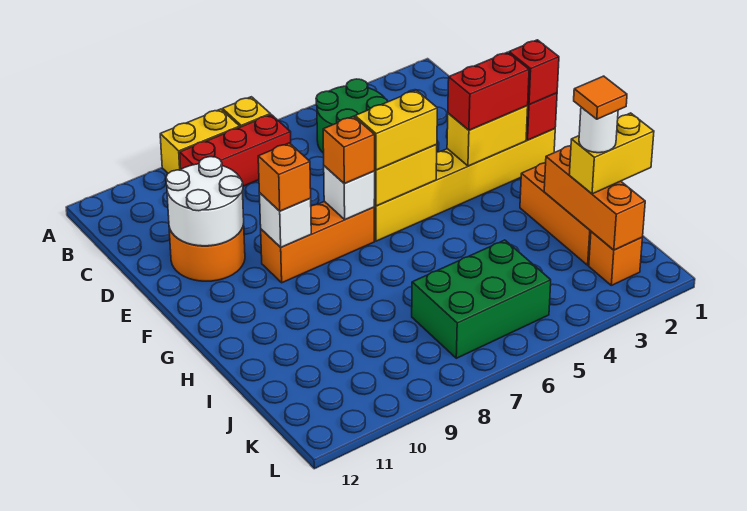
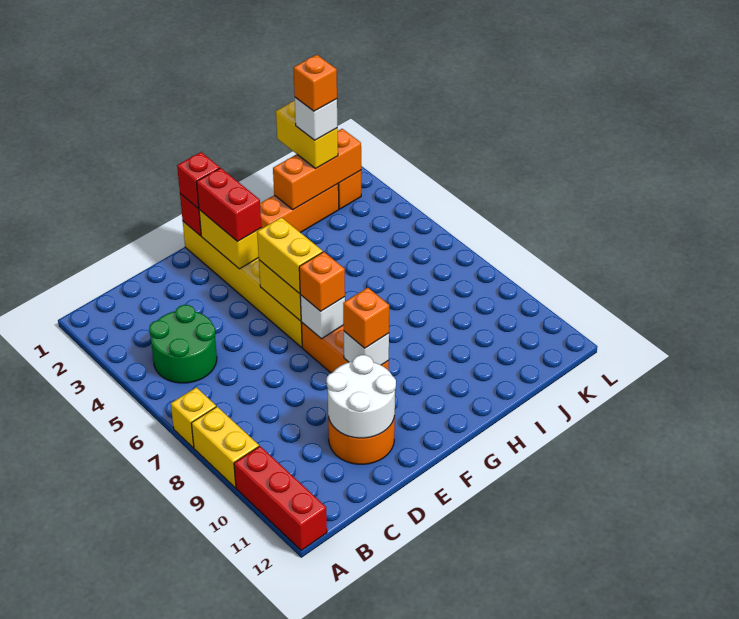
red 1x3 brick [180,115,291,186] -> red 1x3 brick moved to [234,446,327,550]
white 1x1 round brick [579,107,618,153] -> white 1x1 brick [295,98,337,140]
orange 1x1 tile [574,76,627,119] -> orange 1x1 brick [293,55,337,111]
green 2x3 brick [412,240,551,358] -> none

